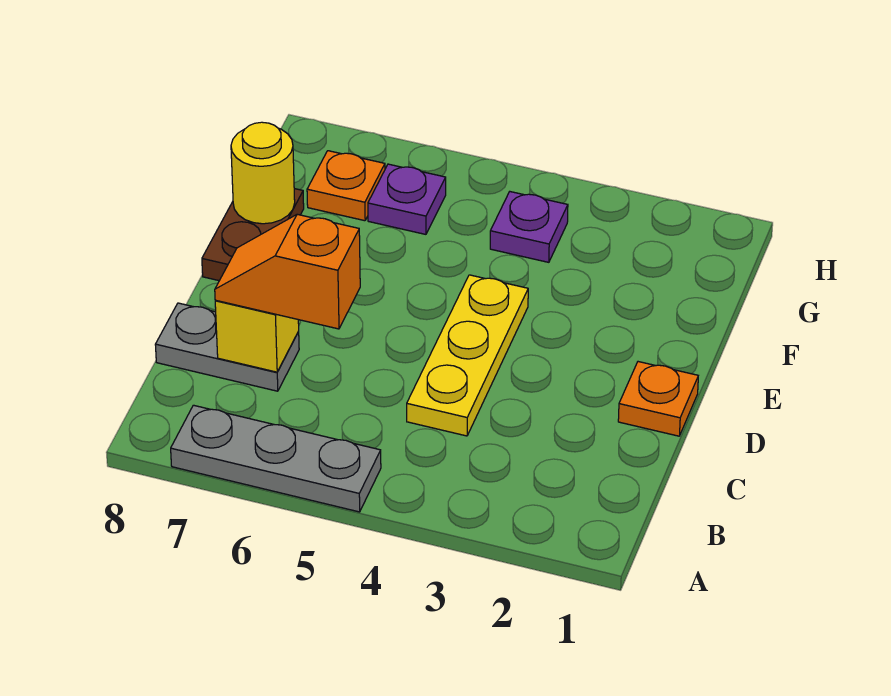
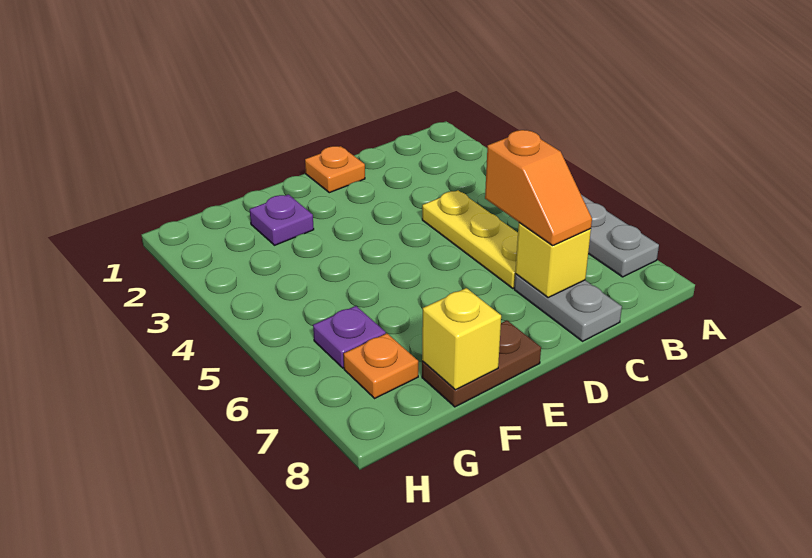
yellow 1x3 plate [407,275,528,436] -> yellow 1x3 plate turned to [422,190,518,288]
yellow 1x1 round brick [231,122,295,224] -> yellow 1x1 brick [422,288,501,390]
purple 1x1 plate [490,192,568,262] -> purple 1x1 plate moved to [250,194,314,245]

